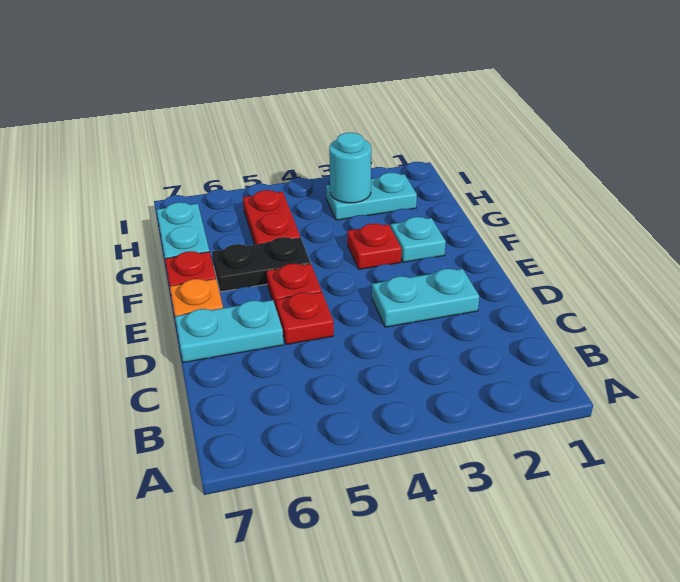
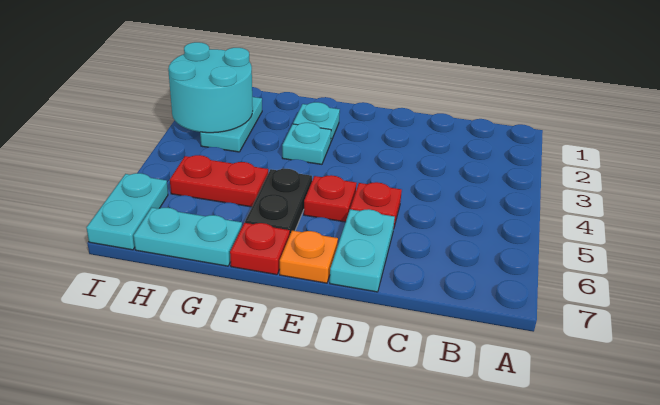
cyan 1x2 plate [372,269,479,327] -> cyan 1x2 plate moved to [86,173,168,250]
red 1x1 plate [347,224,401,269] -> cyan 1x1 plate [282,123,331,164]
cyan 1x1 round brick [329,133,371,203] -> cyan 2x2 round brick [168,42,253,133]

